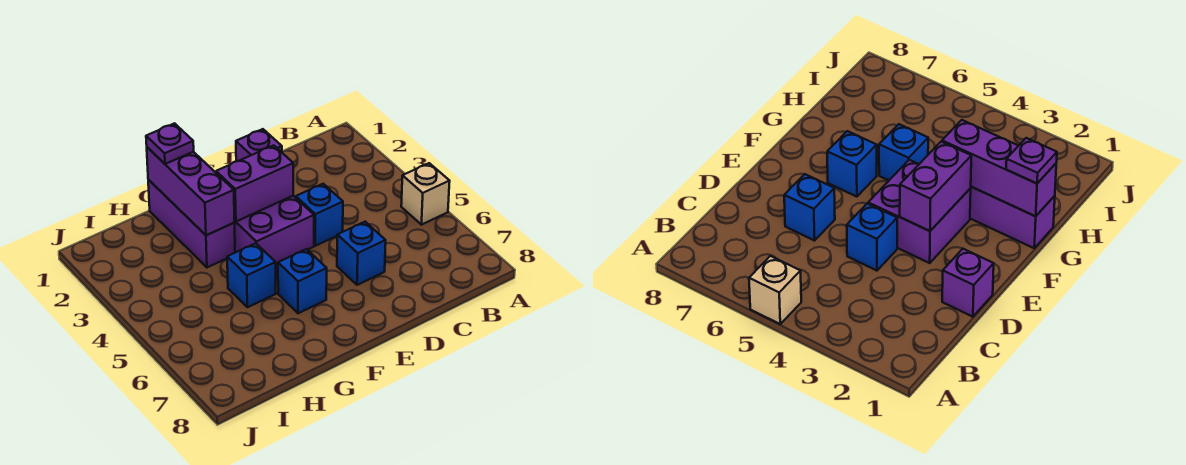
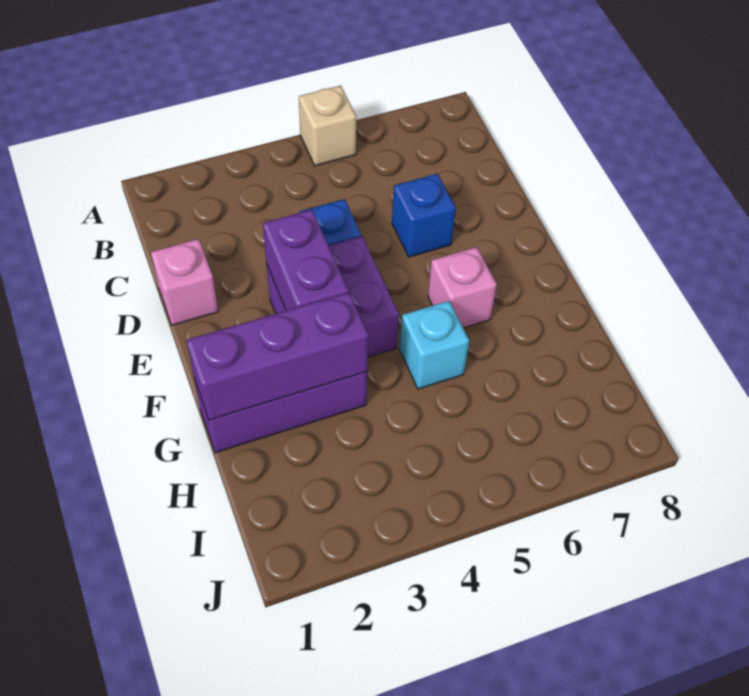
purple 1x1 brick [236,129,282,161] -> pink 1x1 brick [151,239,218,325]
blue 1x1 brick [278,249,327,313] -> pink 1x1 brick [428,247,497,328]
purple 1x1 plate [146,123,194,164] -> none
blue 1x1 brick [227,243,276,307] -> cyan 1x1 brick [400,301,469,389]

